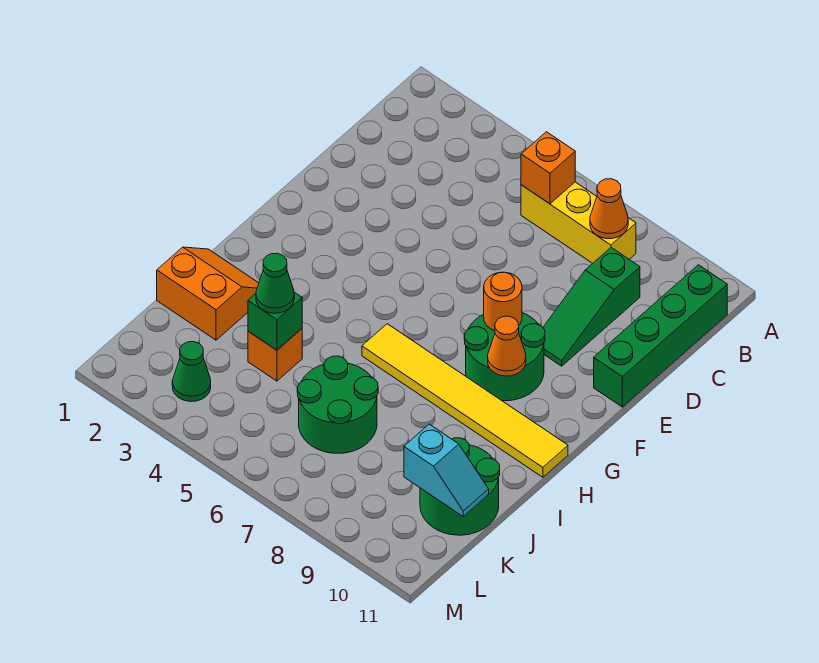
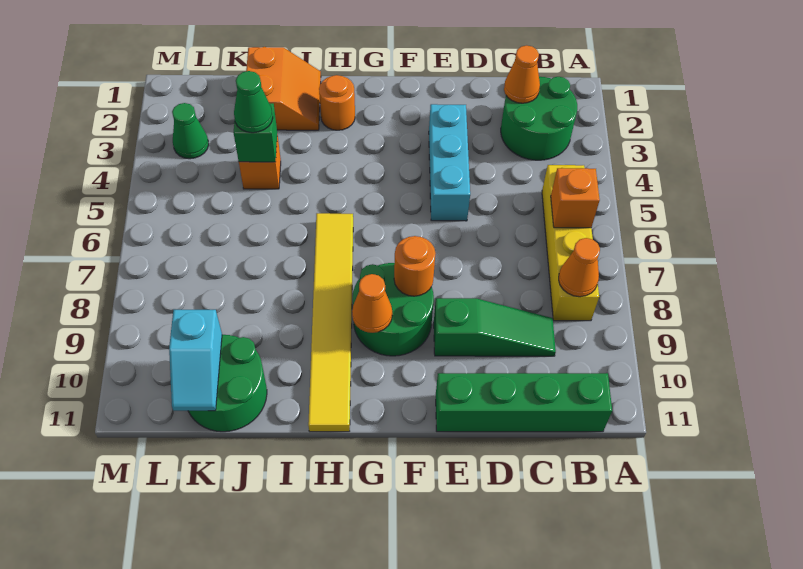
yellow 1x3 brick [521,182,636,263] -> yellow 1x4 brick [542,165,599,321]
none -> orange 1x1 cone [504,45,540,103]
green 1x3 slope [543,248,640,366] -> green 1x3 slope turned to [434,298,556,356]
none -> cyan 1x3 brick [429,104,470,221]
none -> orange 1x1 round brick [319,75,355,130]
green 2x2 round brick [297,356,378,453] -> green 2x2 round brick moved to [501,77,577,160]

